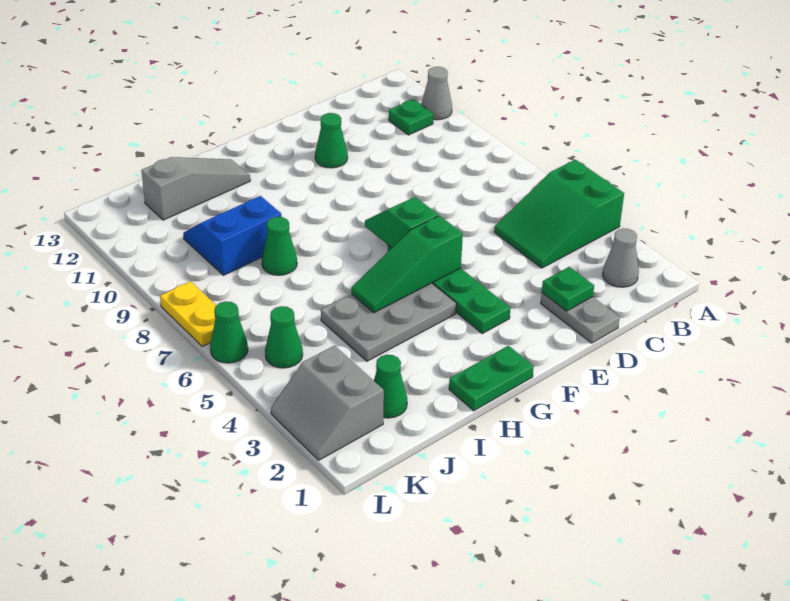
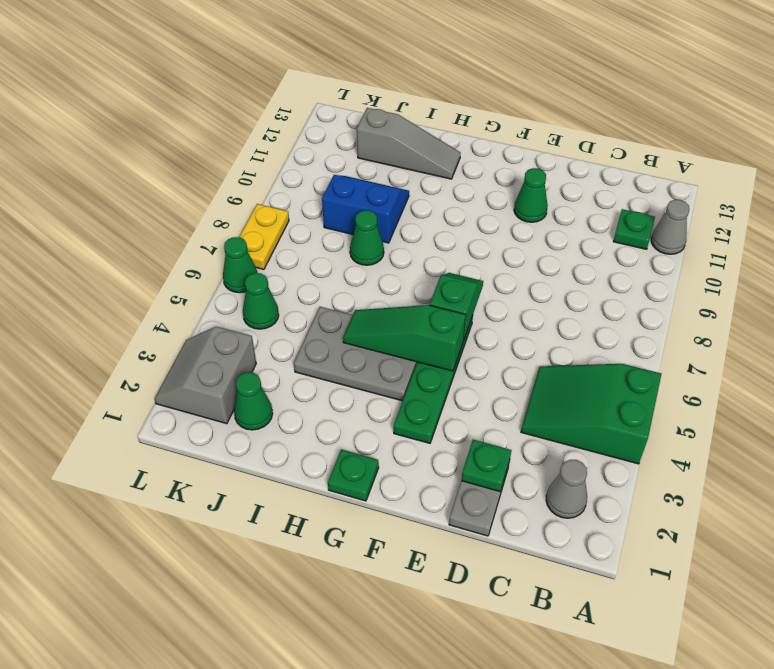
green 1x2 plate [449,346,534,411] -> green 1x1 plate [328,449,379,501]

